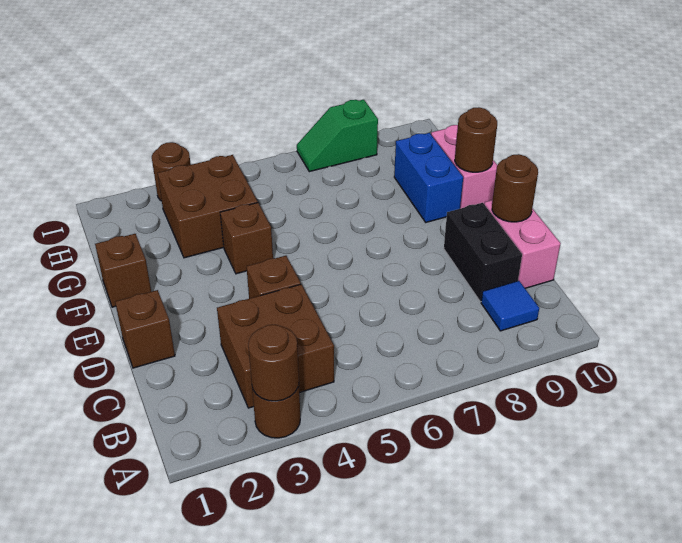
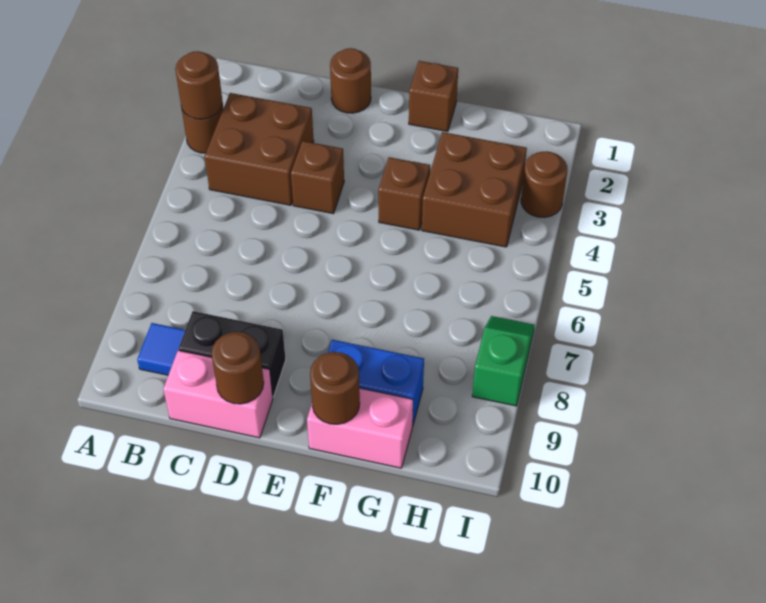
brown 1x1 brick [115,290,175,368] -> brown 1x1 round brick [330,48,371,113]

